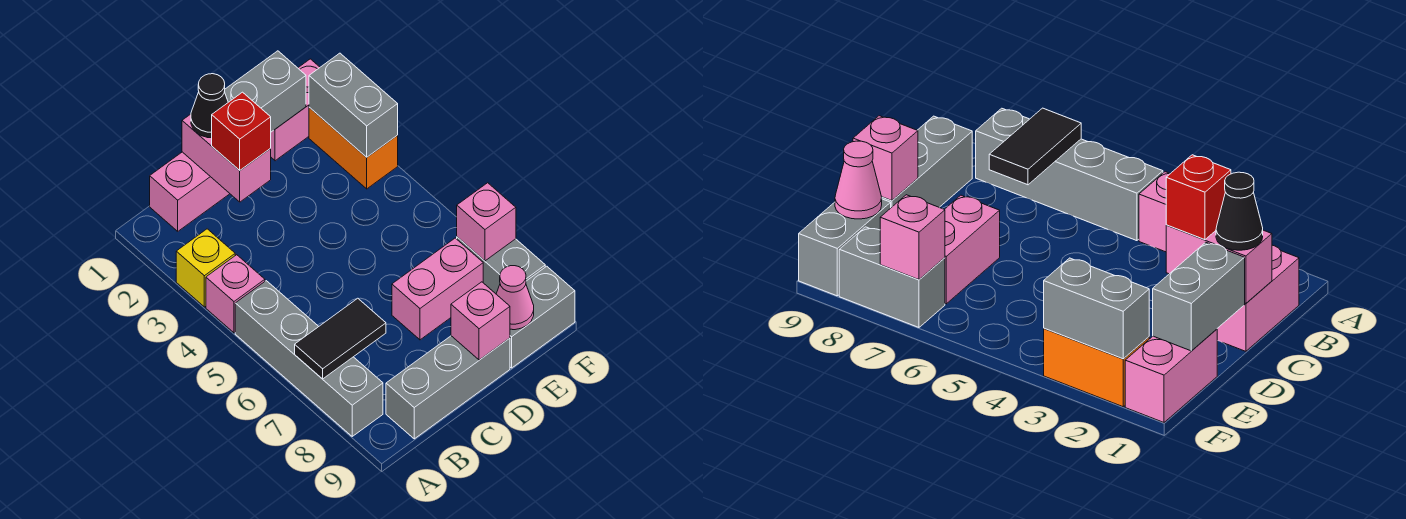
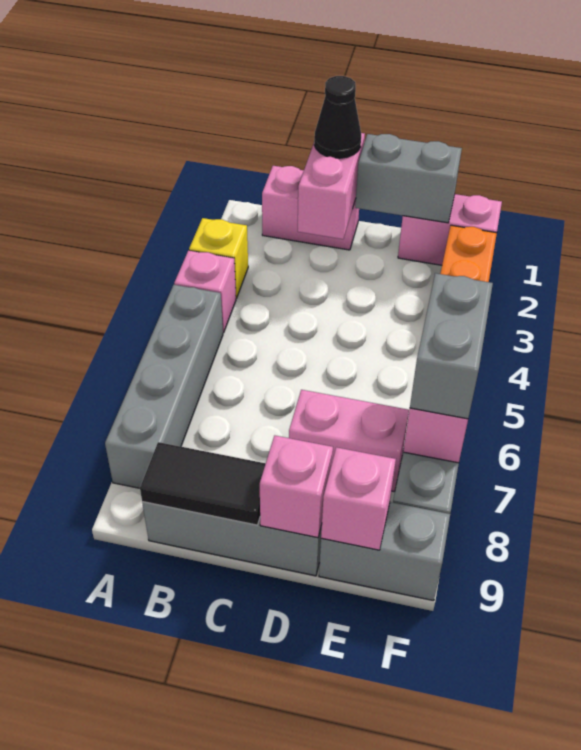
black 1x2 tile [295,298,386,379] -> black 1x2 tile moved to [140,442,266,525]
red 1x1 brick [212,92,271,170] -> none
pink 1x1 cone [496,266,534,330] -> pink 1x1 brick [321,447,396,550]
grey 1x2 brick [309,53,398,157] -> grey 1x2 brick moved to [410,273,493,419]

